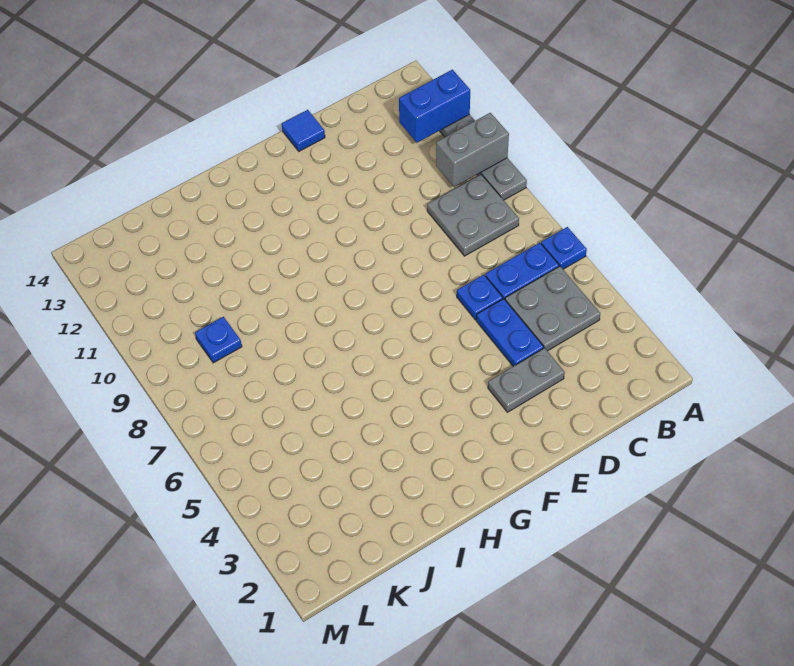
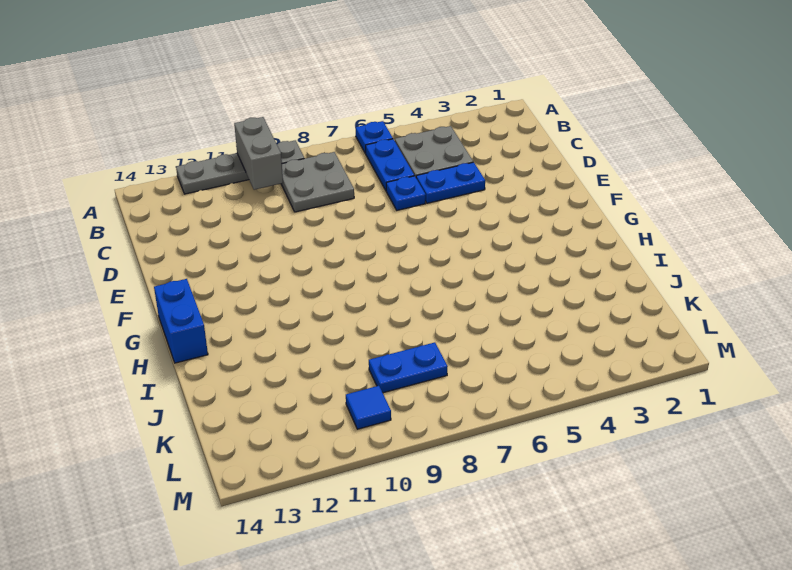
blue 1x2 brick [399,70,470,143] -> blue 1x2 brick moved to [154,279,208,363]
grey 1x2 plate [488,348,565,412] -> none
blue 1x1 tile [282,110,325,151] -> blue 1x1 tile moved to [346,386,391,429]
blue 1x1 plate [195,317,242,363] -> blue 1x2 plate [369,342,448,393]

